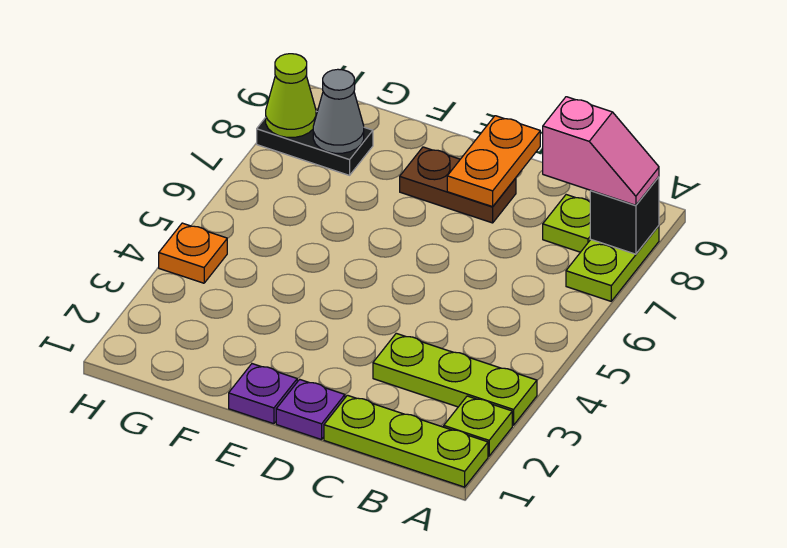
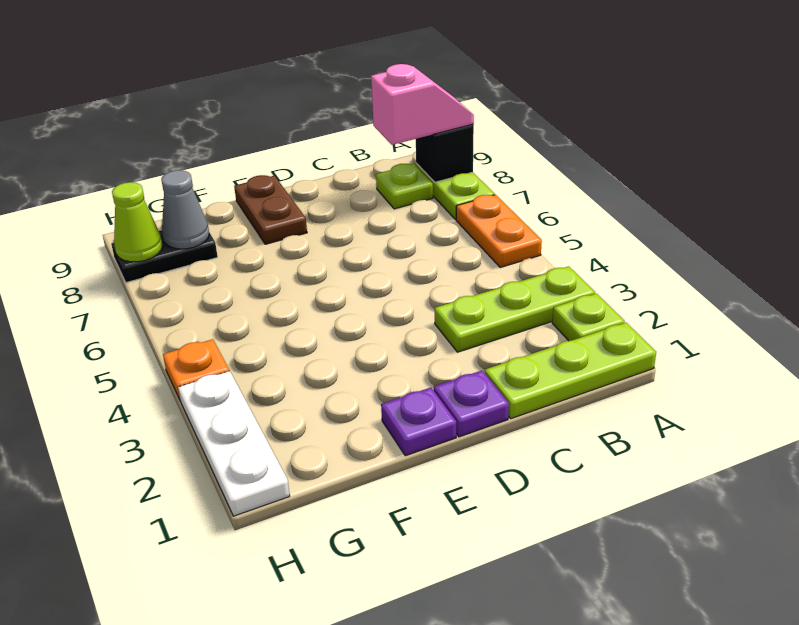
brown 1x2 plate [400,147,516,223] -> brown 1x2 plate turned to [234,175,307,244]
orange 1x2 plate [447,116,540,207] -> orange 1x2 plate moved to [456,195,542,267]
none -> white 1x3 plate [178,371,290,516]

